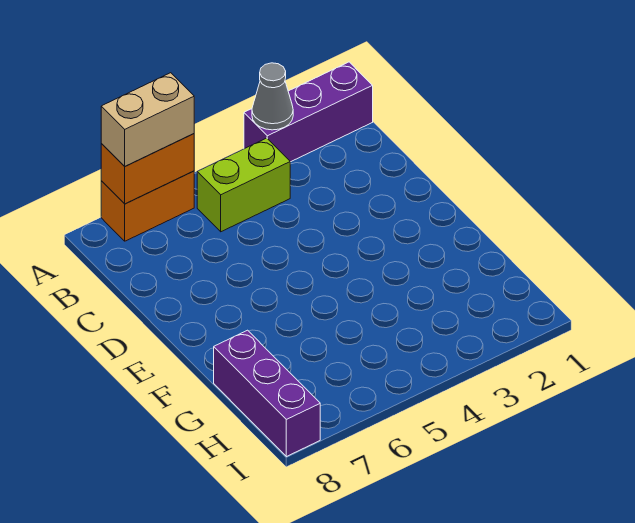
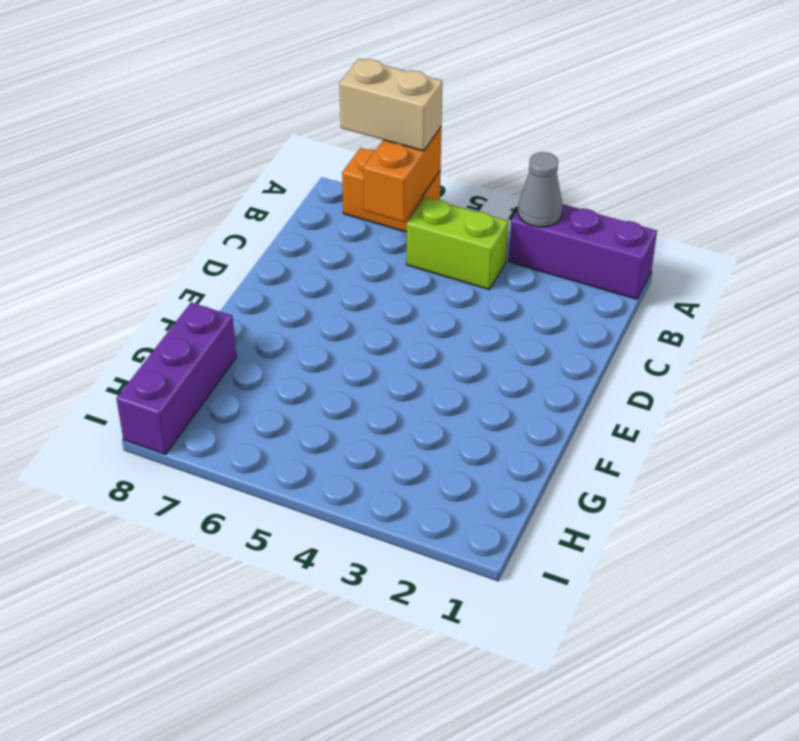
orange 1x2 brick [101,134,194,204] -> orange 1x2 brick turned to [363,128,441,222]

